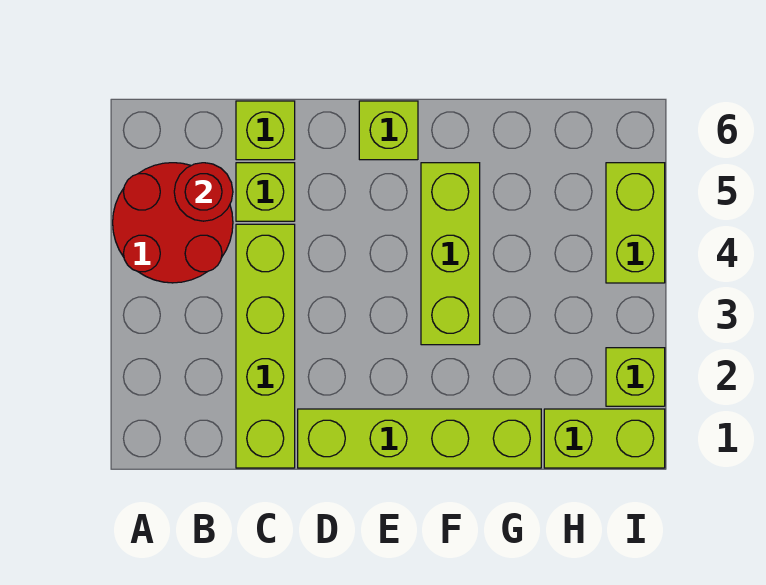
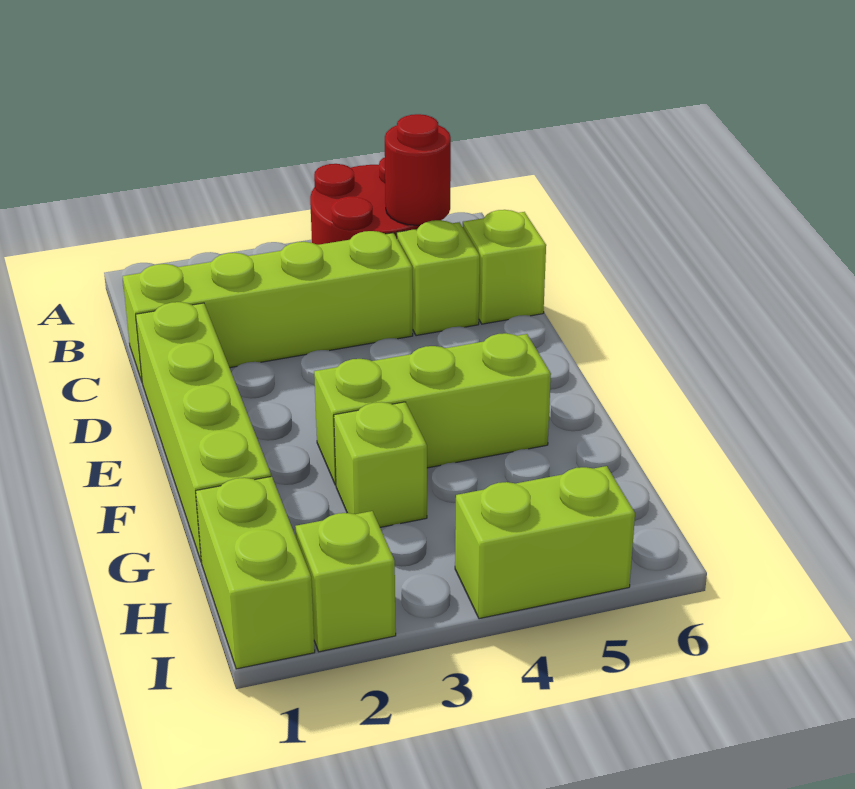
lime 1x1 brick [359,101,418,160] -> lime 1x1 brick moved to [334,402,427,527]

